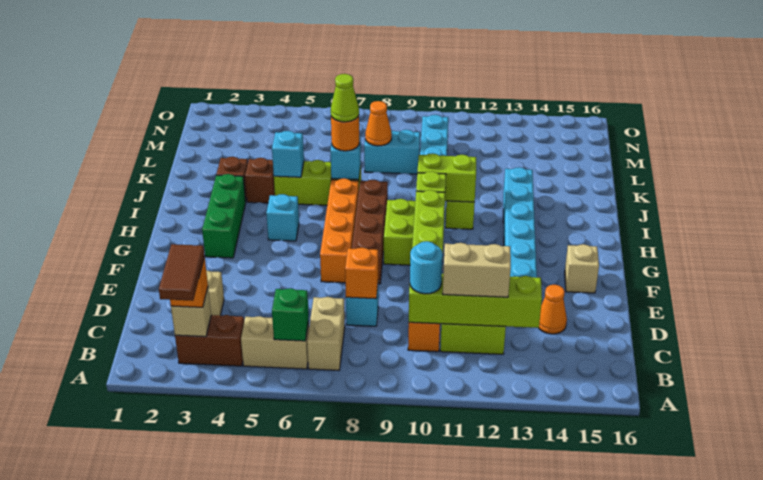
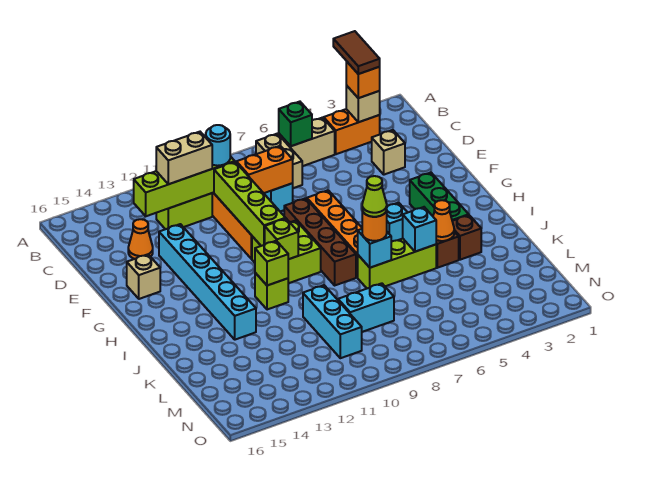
brown 1x2 brick [175,315,244,366] -> orange 1x2 brick [324,109,380,154]
orange 1x1 brick [345,248,378,299] -> orange 1x2 brick [236,146,293,193]
lime 1x2 brick [417,153,476,202] -> lime 1x1 brick [255,241,288,286]
orange 1x1 cone [365,101,392,146] -> orange 1x1 cone moved to [433,200,454,241]

